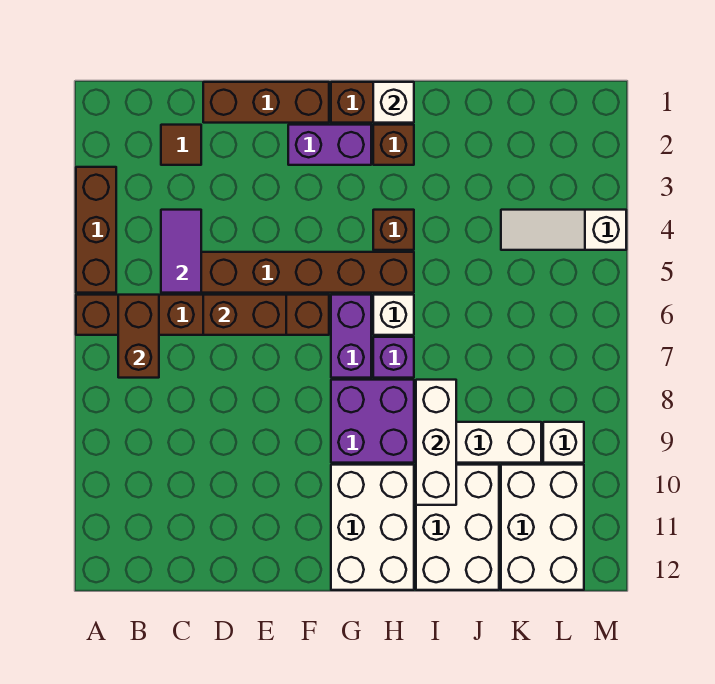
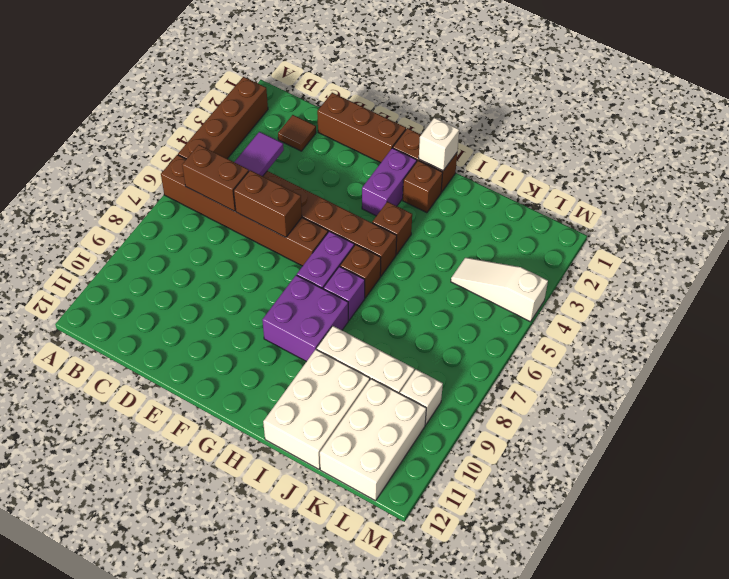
brown 1x3 brick [76,167,116,293] -> brown 1x4 brick [178,77,268,159]
brown 1x2 brick [118,295,159,378] -> brown 1x2 brick turned to [182,145,249,211]
purple 1x2 brick [288,125,371,165] -> purple 1x2 brick turned to [362,148,417,216]
white 2x3 brick [331,465,414,590] -> none
white 1x1 brick [373,295,414,335] -> brown 1x1 brick [340,244,381,298]
white 1x3 brick [416,380,456,505] -> none

